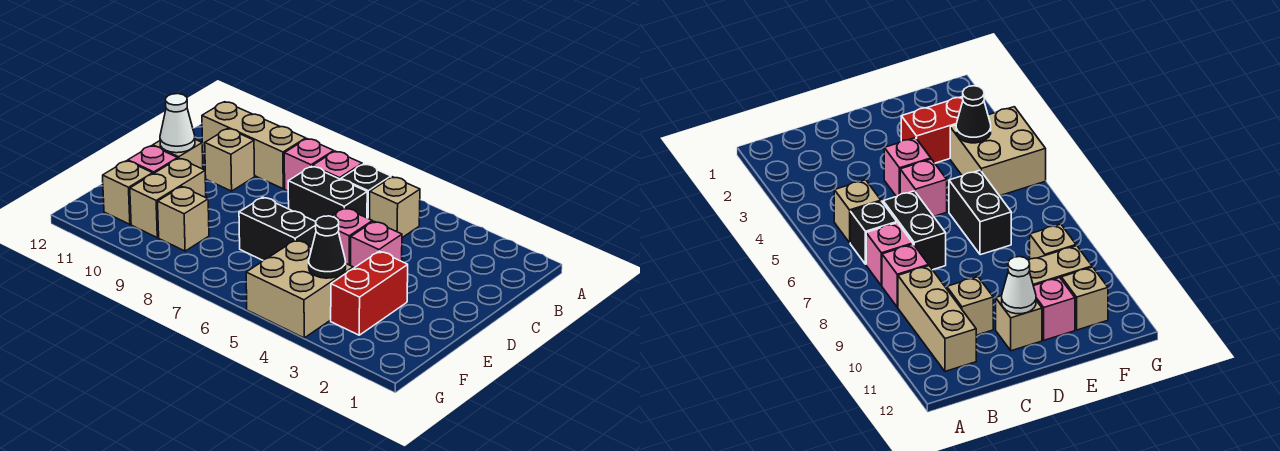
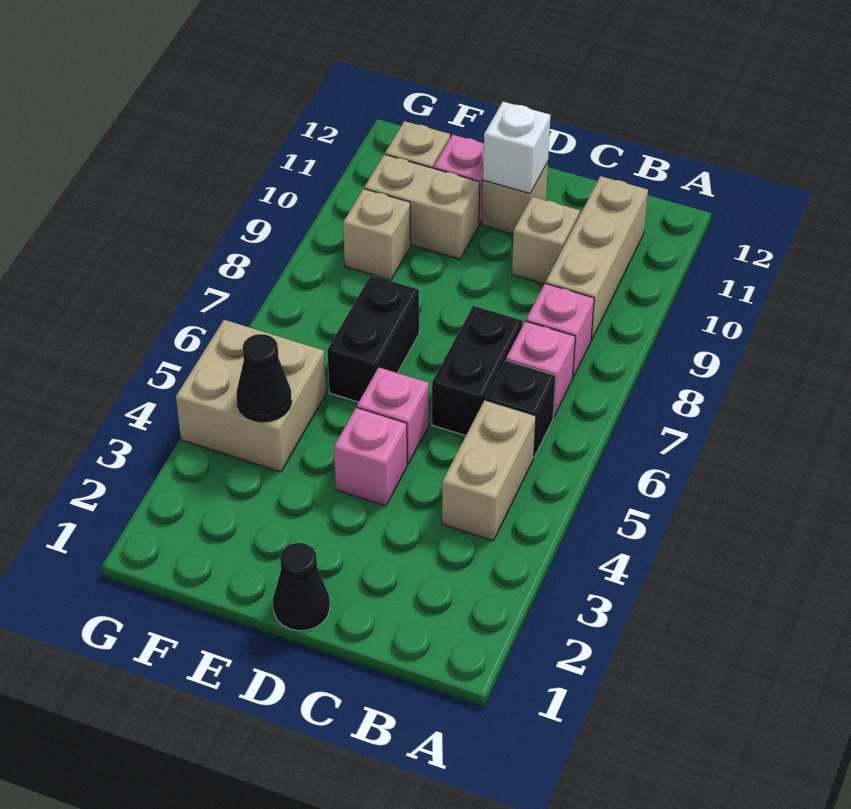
tan 1x1 brick [370,177,420,238] -> tan 1x2 brick [442,400,536,541]
none -> black 1x1 cone [273,543,330,631]
white 1x1 cone [160,94,195,153] -> white 1x1 brick [483,102,550,193]
red 1x2 brick [331,251,408,335] -> none

